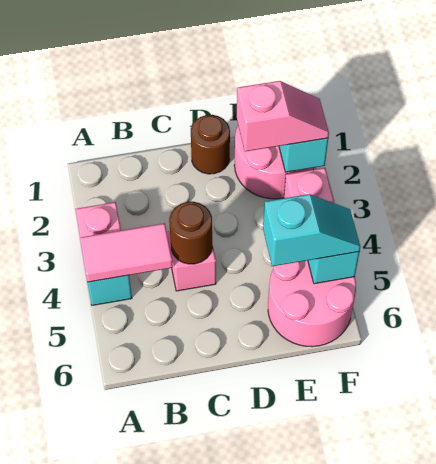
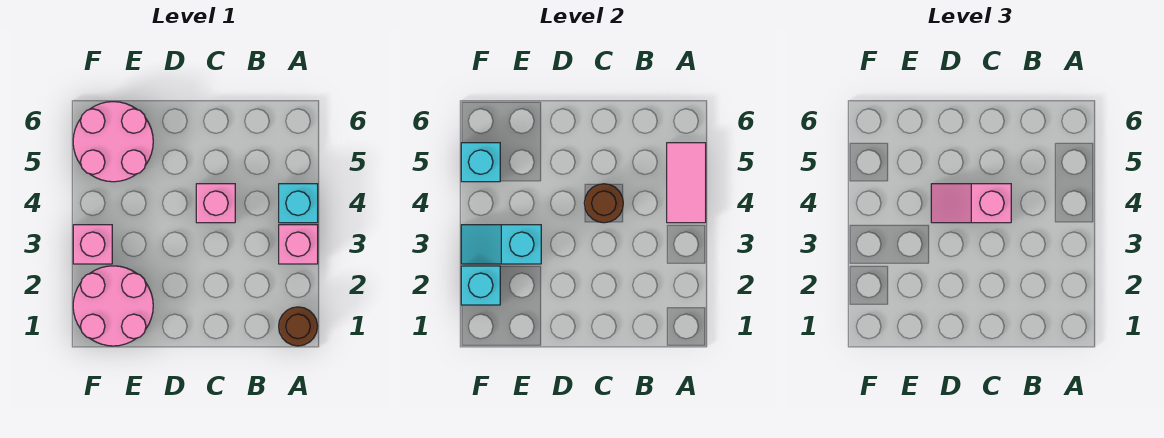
pink 1x2 tile [80,223,173,282] -> pink 1x2 tile turned to [667,143,706,223]
brown 1x1 round brick [191,115,230,174] -> brown 1x1 round brick moved to [279,307,318,346]
pink 1x2 slope [237,81,329,151] -> pink 1x2 slope moved to [931,184,1011,223]
cyan 1x2 slope [263,194,360,266] -> cyan 1x2 slope moved to [461,225,541,264]

